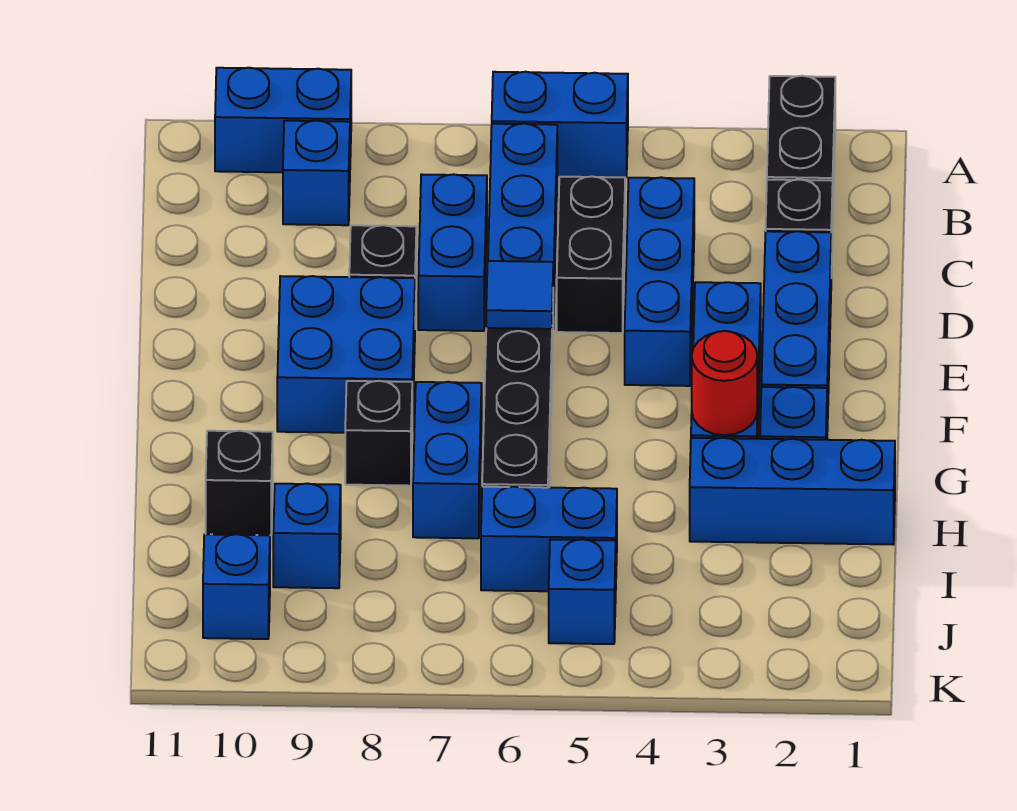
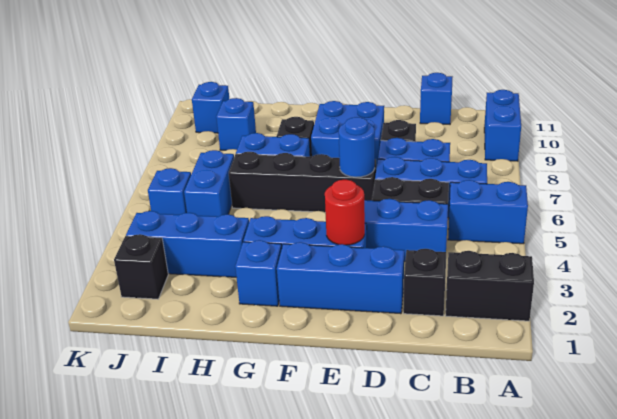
blue 1x2 brick [492,72,628,177] -> blue 1x2 brick turned to [448,180,528,244]
blue 1x1 brick [283,121,350,225] -> blue 1x1 brick moved to [420,73,453,124]
blue 1x1 tile [486,261,553,329] -> blue 1x1 round brick [339,117,375,177]
red 1x1 round brick [692,331,757,435] -> red 1x1 round brick moved to [325,180,365,245]
blue 1x3 brick [690,438,895,544] -> blue 1x3 brick turned to [126,211,249,277]
black 1x1 brick [206,431,273,535] -> black 1x1 brick moved to [114,234,168,299]

